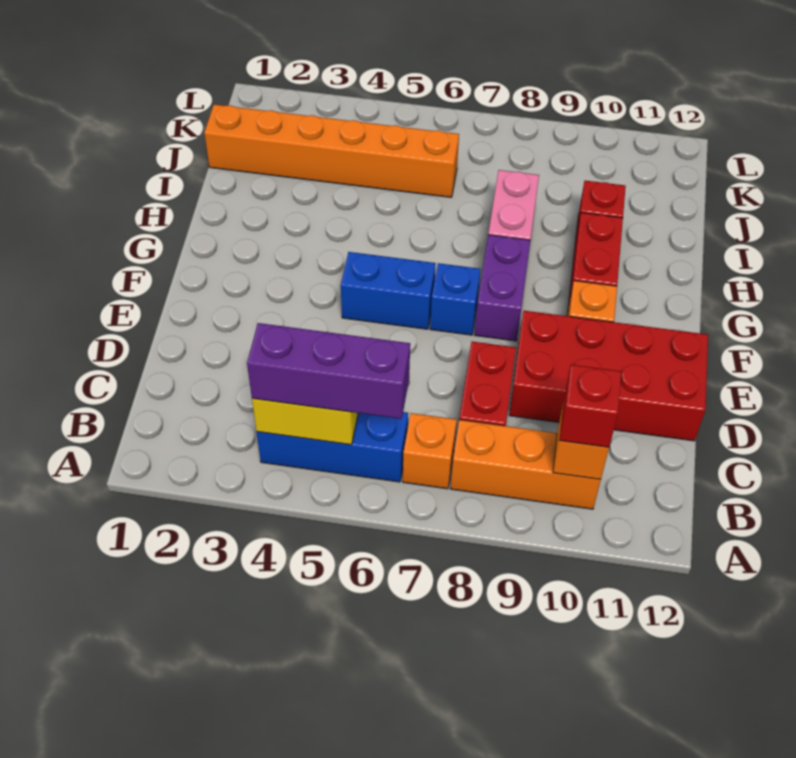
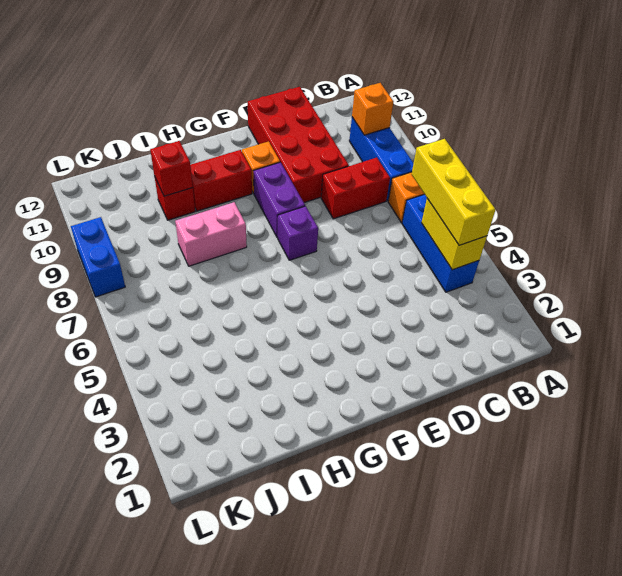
purple 1x3 brick [247,323,410,419] -> yellow 1x3 brick [412,139,495,245]
orange 1x3 brick [451,420,601,509] -> blue 1x3 brick [349,117,414,201]
red 1x1 brick [559,365,621,447] -> red 1x1 brick moved to [150,141,193,196]
blue 1x2 brick [341,252,436,329] -> blue 1x2 brick moved to [71,217,125,297]
blue 1x1 brick [430,263,481,335] -> purple 1x1 brick [278,206,318,260]
purple 1x2 brick [475,235,530,341] -> purple 1x2 brick turned to [254,162,305,237]
orange 1x6 brick [204,105,459,197] -> none

